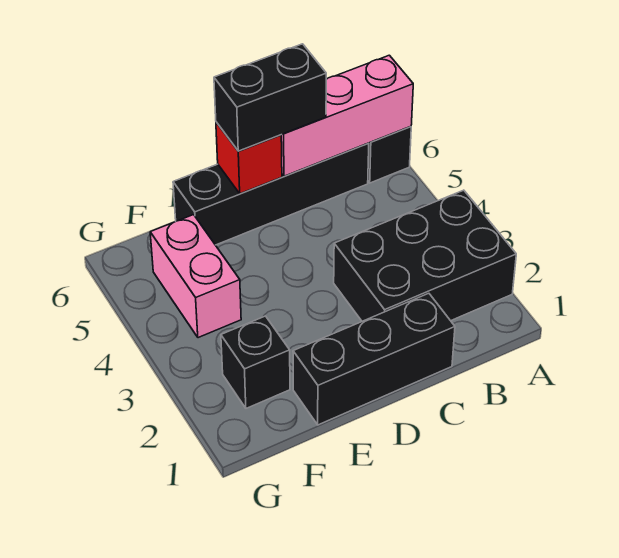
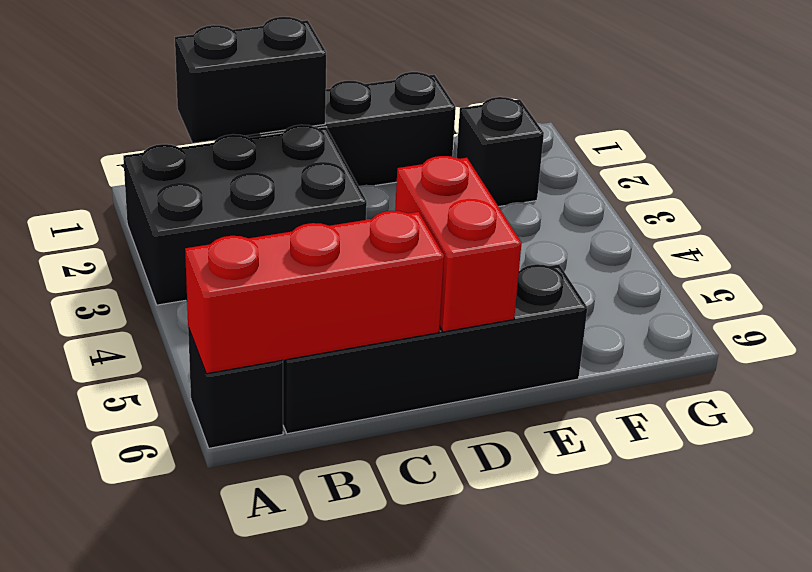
pink 1x3 brick [281,55,413,176] -> red 1x3 brick [185,211,444,374]
black 1x2 brick [214,44,326,151] -> black 1x2 brick moved to [175,17,326,143]
red 1x1 brick [216,122,282,194] -> red 1x2 brick [395,156,522,332]
pink 1x2 brick [150,215,241,338] -> none

